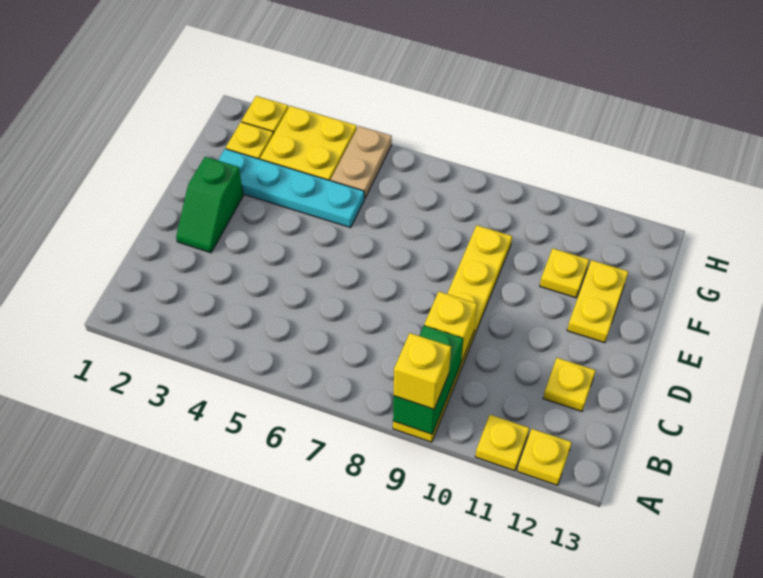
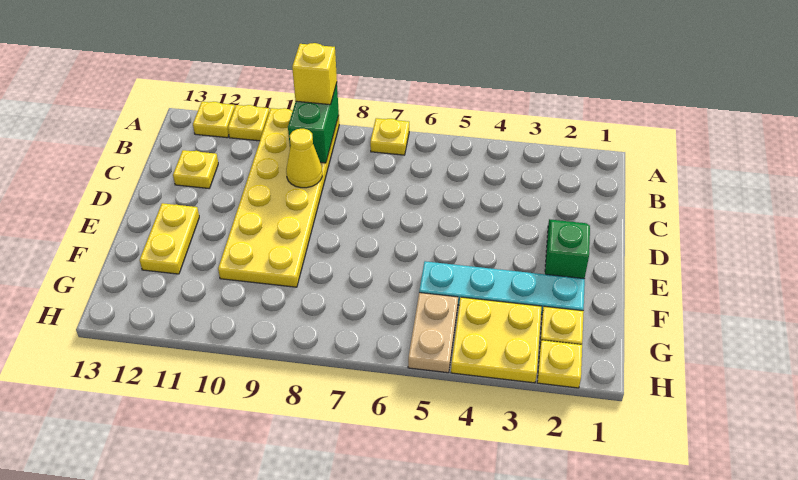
yellow 1x6 plate [393,225,512,442] -> yellow 2x6 plate [218,108,339,287]
yellow 1x1 brick [424,292,477,362] -> yellow 1x1 cone [286,129,322,188]
yellow 1x1 plate [540,249,589,298] -> yellow 1x1 plate moved to [370,118,409,155]

